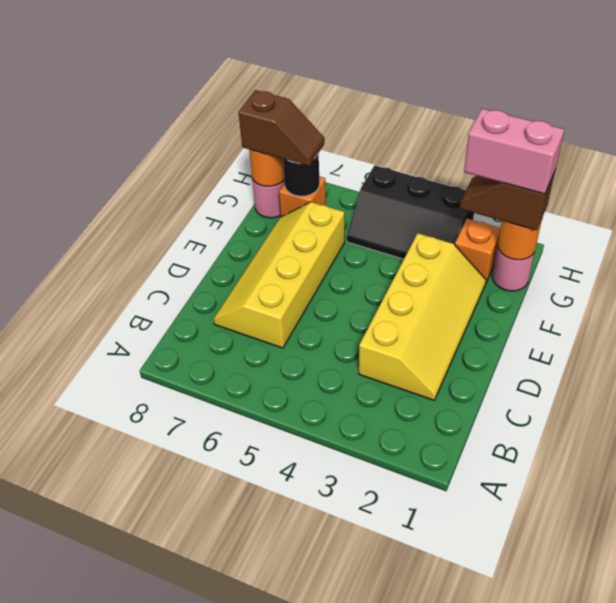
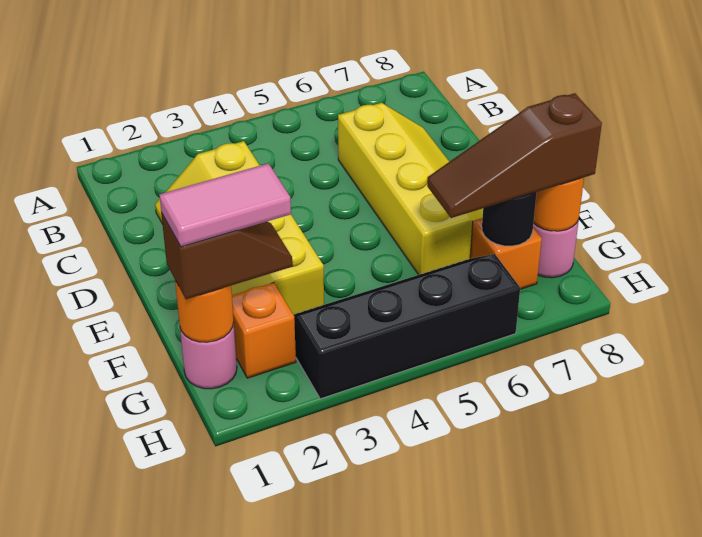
pink 1x2 brick [464,109,564,194] -> pink 1x2 tile [159,163,291,247]
black 2x3 slope [347,165,474,259] -> black 2x4 slope [293,254,520,399]
brown 1x2 slope [239,90,324,166] -> brown 1x3 slope [427,93,602,218]

